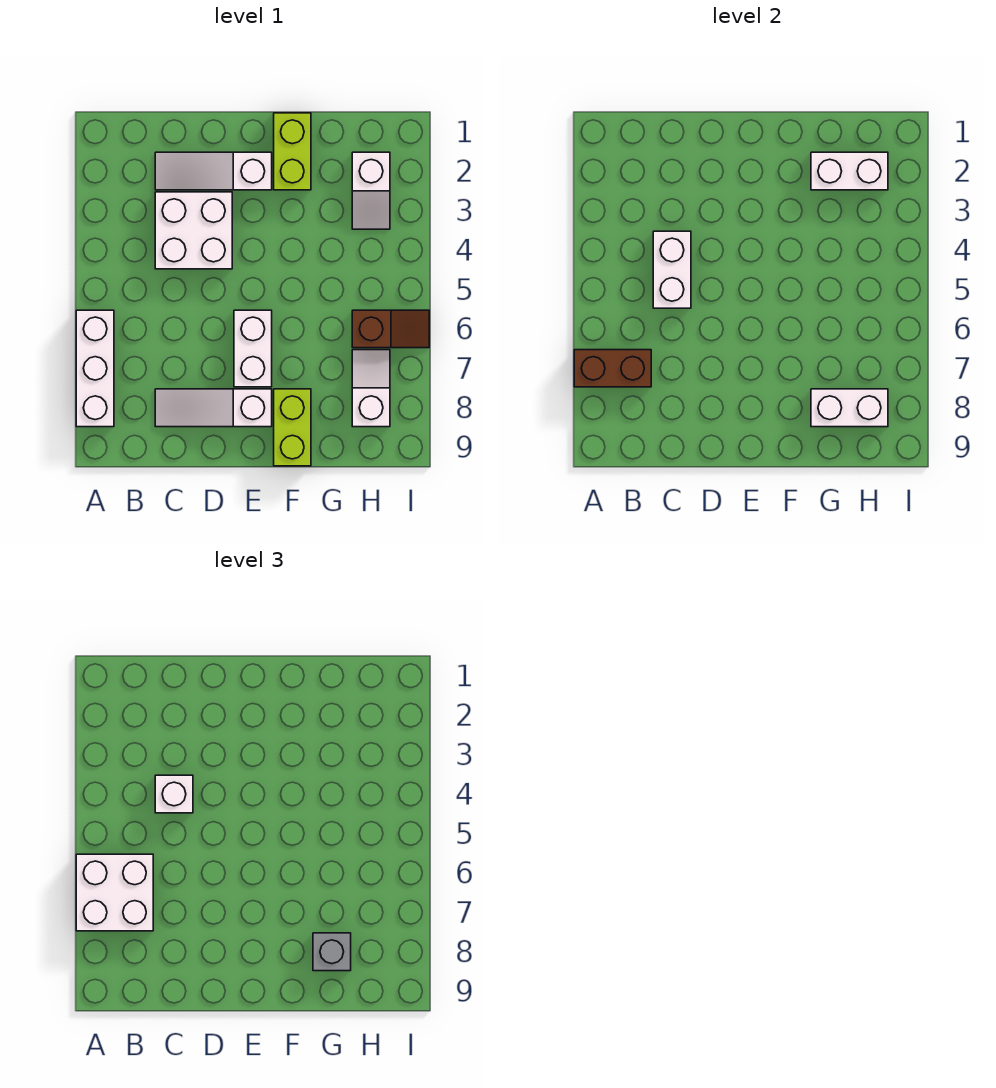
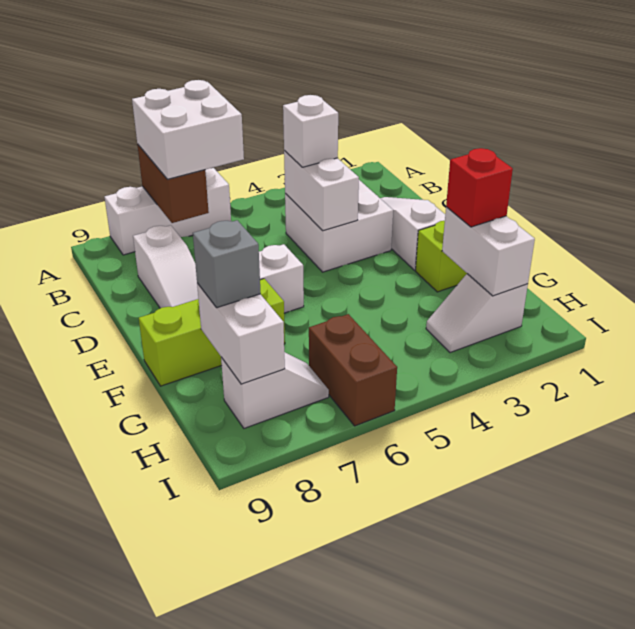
white 1x2 brick [653,231,691,308] -> white 1x2 brick turned to [284,150,359,231]
white 1x3 slope [155,389,272,427] -> white 1x3 slope turned to [133,225,198,308]
lime 1x2 brick [274,389,311,466] -> lime 1x3 brick [139,279,285,386]
none -> red 1x1 brick [446,148,513,227]
brown 1x2 slope [352,310,429,348] -> brown 1x2 brick [309,314,397,426]

